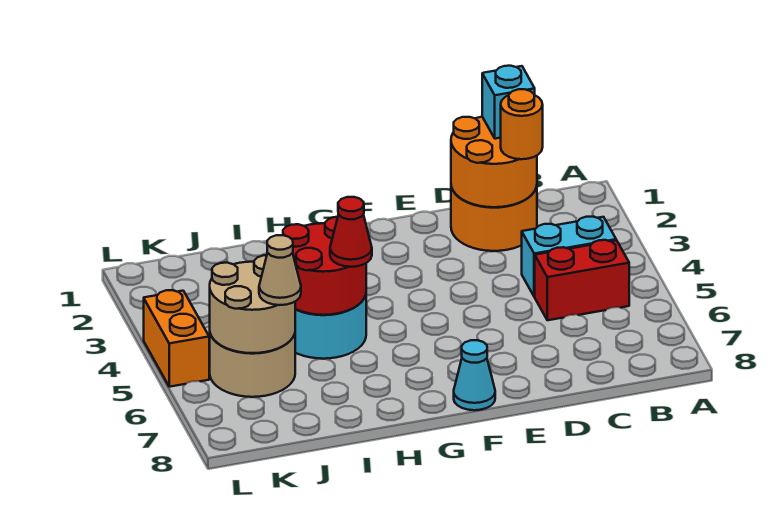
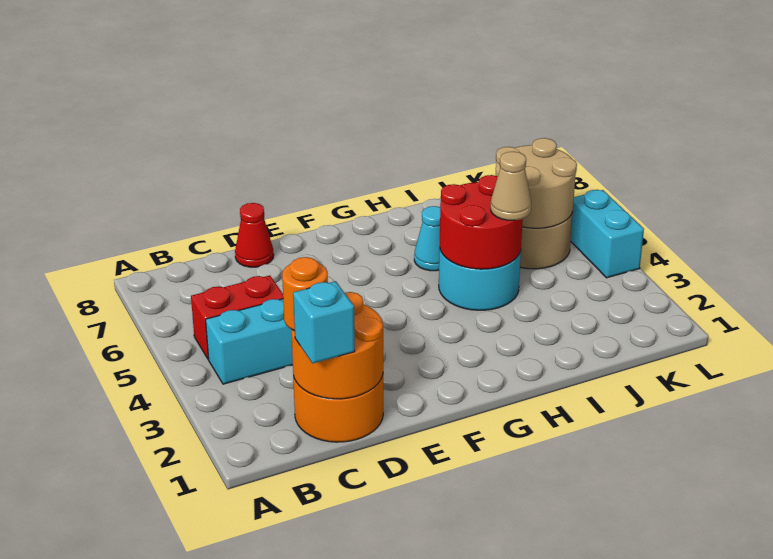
cyan 1x1 cone [454,340,495,410] -> cyan 1x1 cone moved to [414,206,440,271]
red 1x1 cone [330,197,372,267] -> red 1x1 cone moved to [235,203,274,267]
tan 1x1 cone [259,235,301,305] -> tan 1x1 cone moved to [491,151,531,220]
orange 1x2 brick [144,290,209,387] -> cyan 1x2 brick [571,190,644,278]

